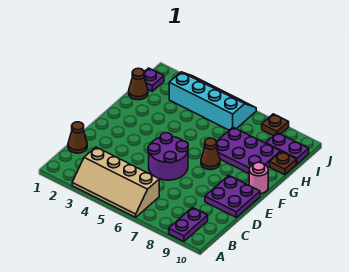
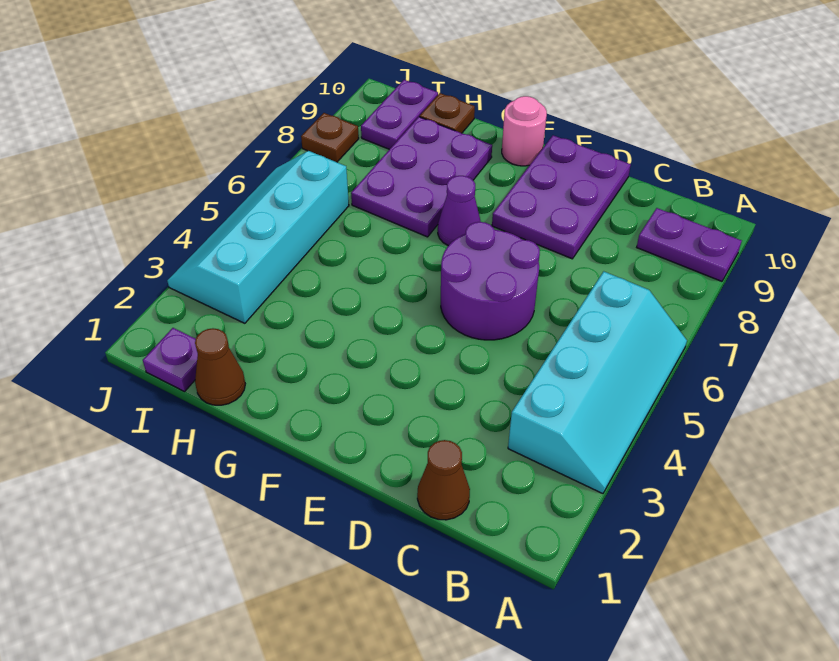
tan 2x4 slope [72,147,159,217] -> cyan 2x4 slope [508,271,687,494]
purple 2x2 plate [205,175,260,217] -> purple 2x3 plate [492,135,631,259]
brown 1x1 cone [201,138,220,170] -> purple 1x1 cone [438,176,481,246]

